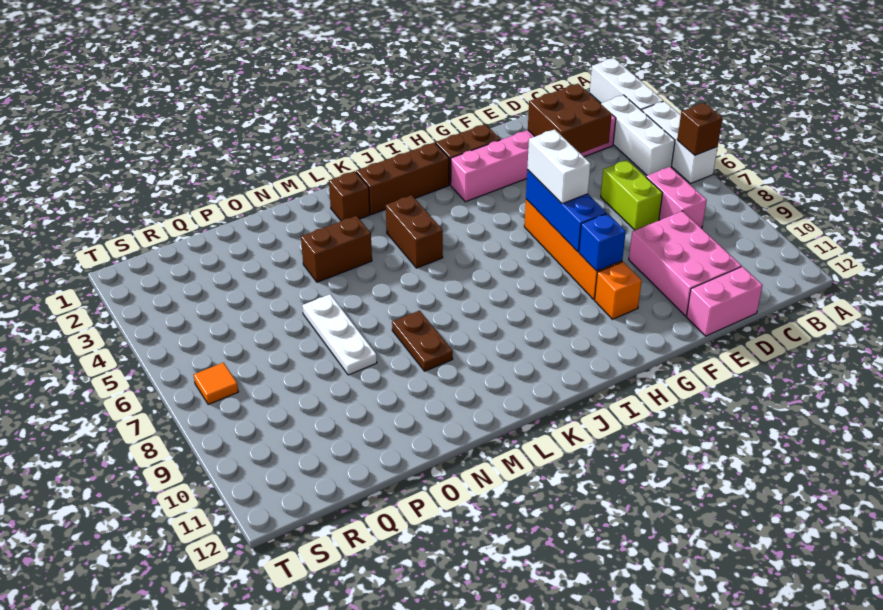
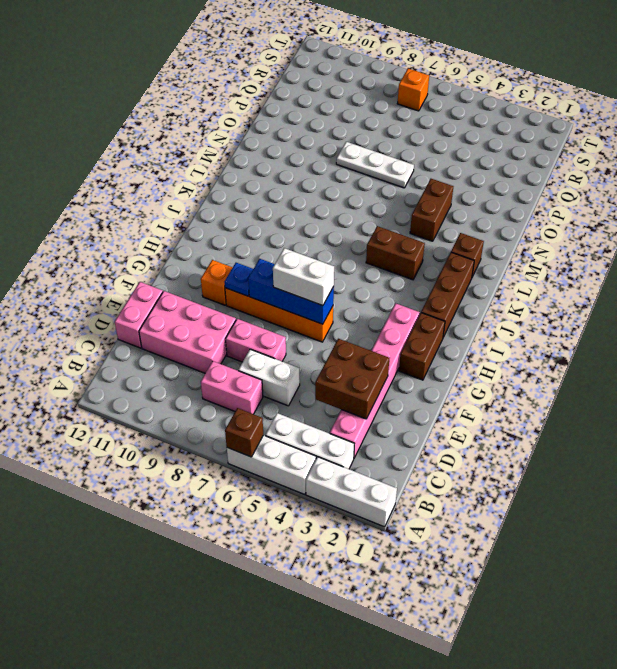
lime 1x2 brick [601,160,663,230] -> white 1x2 brick [238,349,300,406]
none -> pink 1x2 brick [226,319,286,362]
blue 1x1 brick [579,213,626,271] -> blue 1x1 plate [225,263,253,296]
brown 1x2 plate [392,311,453,371] -> none
orange 1x1 tile [194,363,238,404] -> orange 1x1 brick [397,69,429,111]

